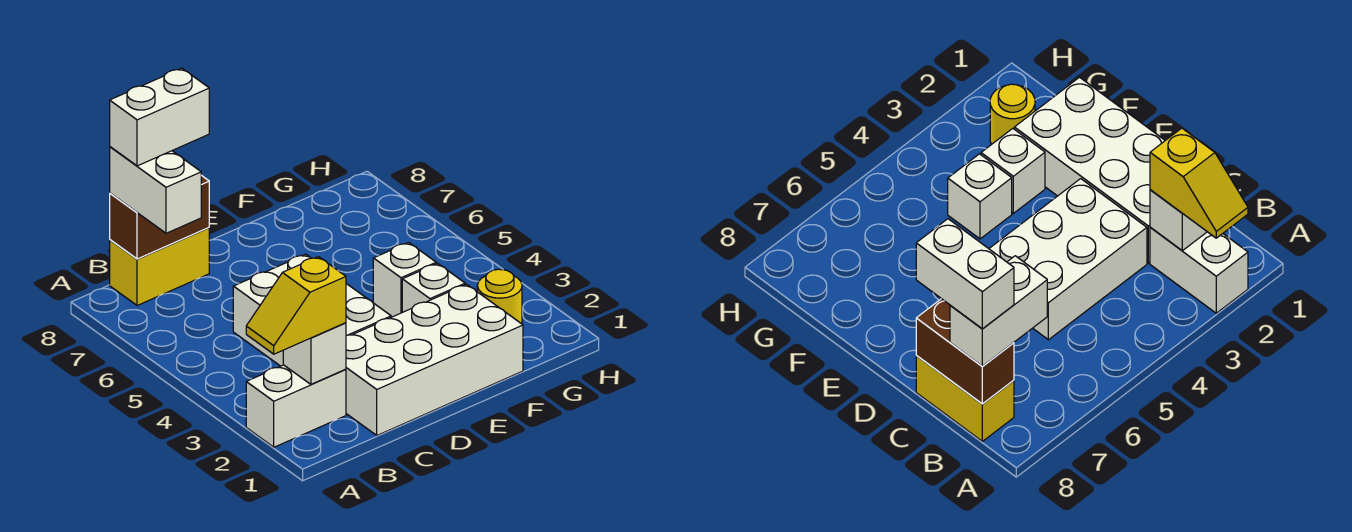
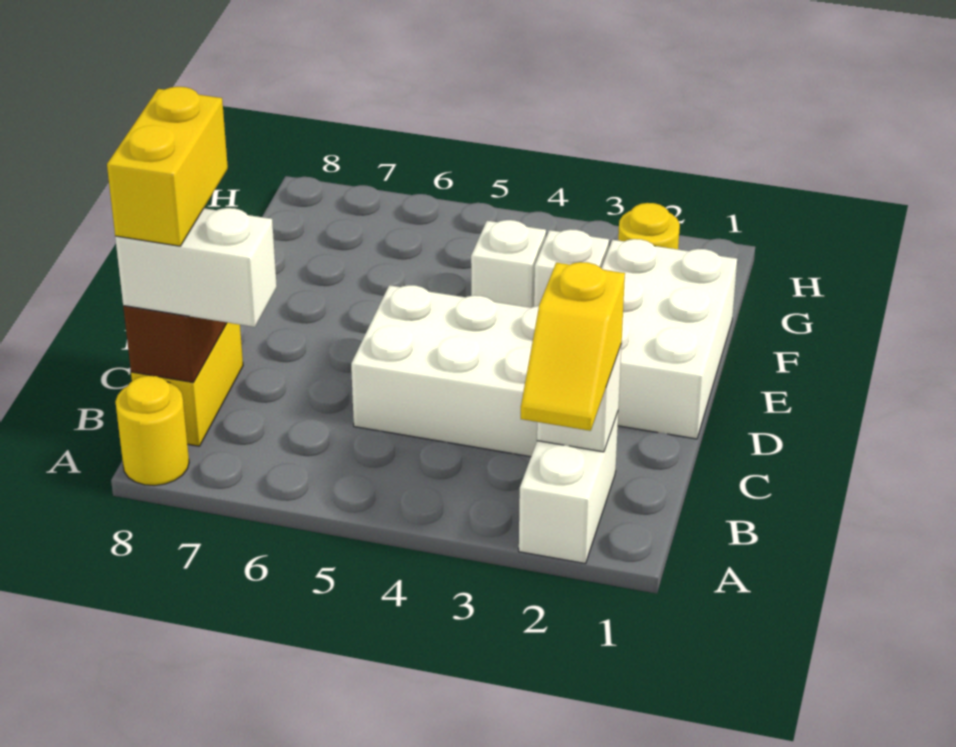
none -> yellow 1x1 round brick [115,376,189,486]
white 1x2 brick [110,68,209,166] -> yellow 1x2 brick [107,87,228,246]
white 2x4 brick [346,284,523,435] -> white 2x3 brick [602,239,737,439]

